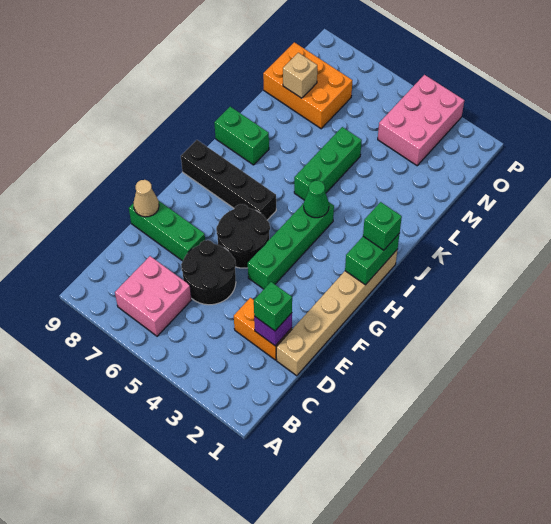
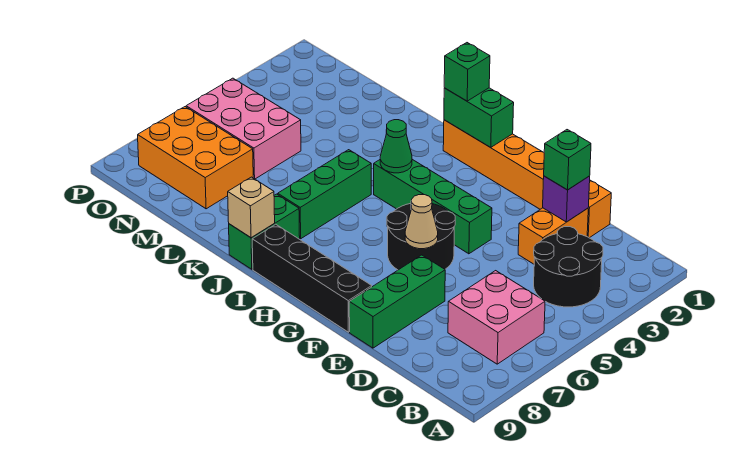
tan 1x6 brick [276,249,398,376] -> orange 1x6 brick [443,120,611,238]
black 2x2 round brick [181,240,236,305] -> black 2x2 round brick moved to [534,227,603,307]
tan 1x1 cone [133,180,159,217] -> tan 1x1 cone moved to [405,195,438,249]
black 1x4 brick [181,140,276,220] -> black 1x4 brick turned to [252,224,372,332]
green 1x3 brick [294,127,362,200] -> green 1x3 brick turned to [278,150,371,239]
orange 2x3 brick [263,42,352,129] -> orange 2x3 brick turned to [138,107,253,209]
tan 1x1 brick [283,53,317,98] -> tan 1x1 brick moved to [228,177,275,238]
pink 2x3 brick [378,75,464,166] -> pink 2x3 brick moved to [186,78,301,179]

